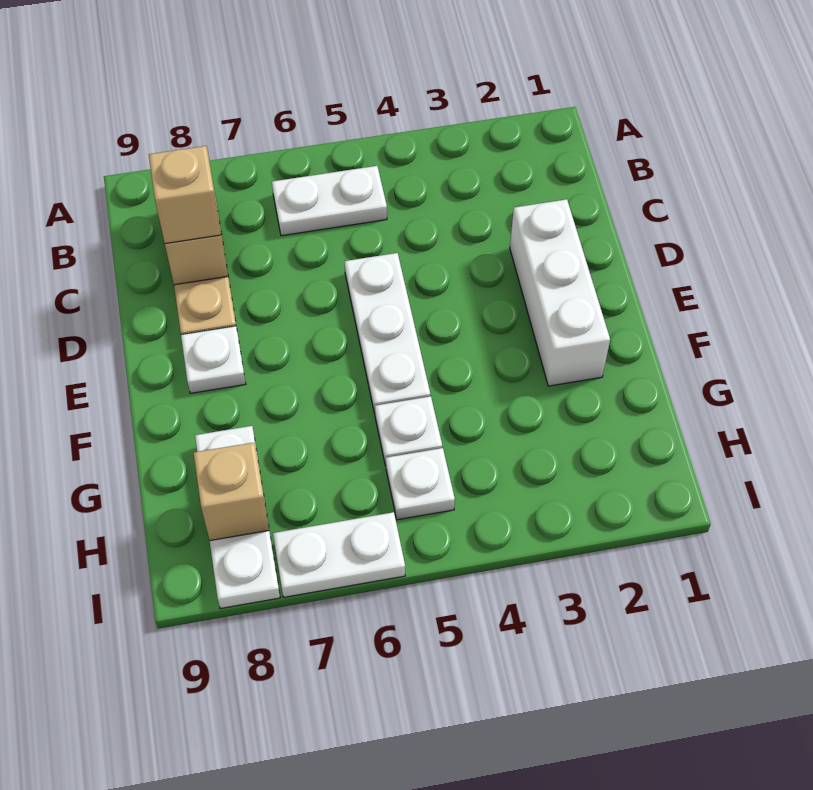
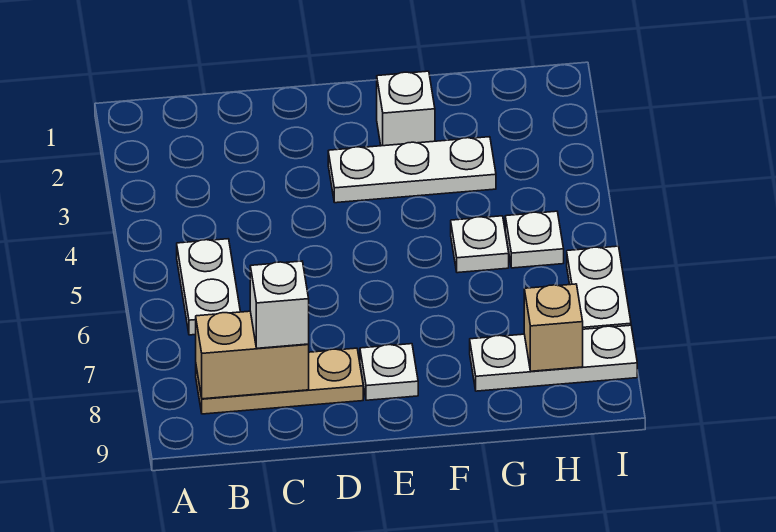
tan 1x1 brick [149,146,221,244] -> white 1x1 brick [250,261,309,348]
white 1x3 brick [510,199,610,386] -> white 1x1 brick [377,71,435,146]
white 1x3 plate [344,253,430,414] -> white 1x3 plate moved to [328,137,496,203]

